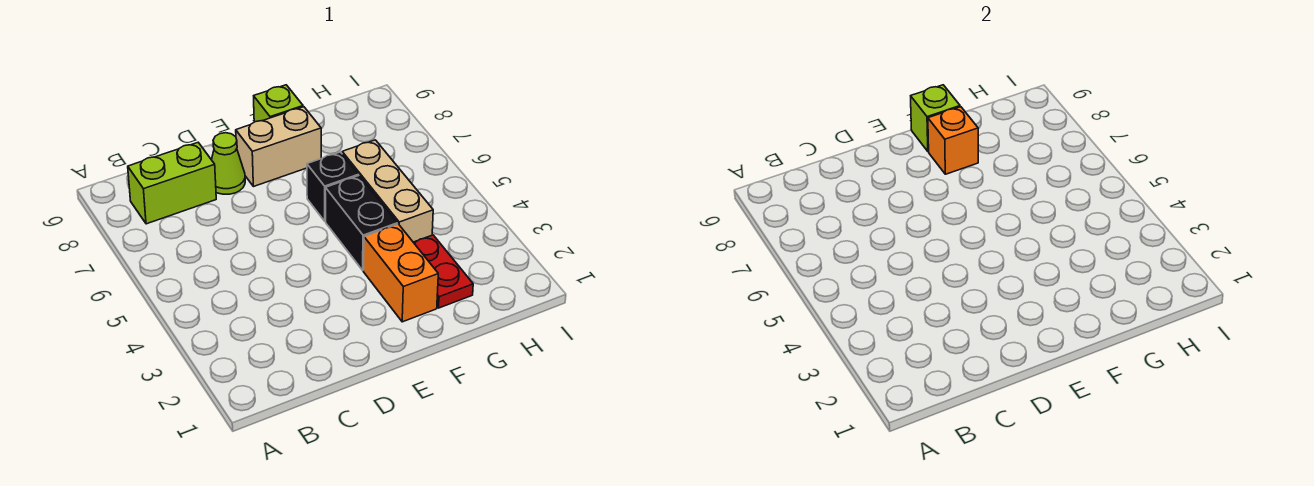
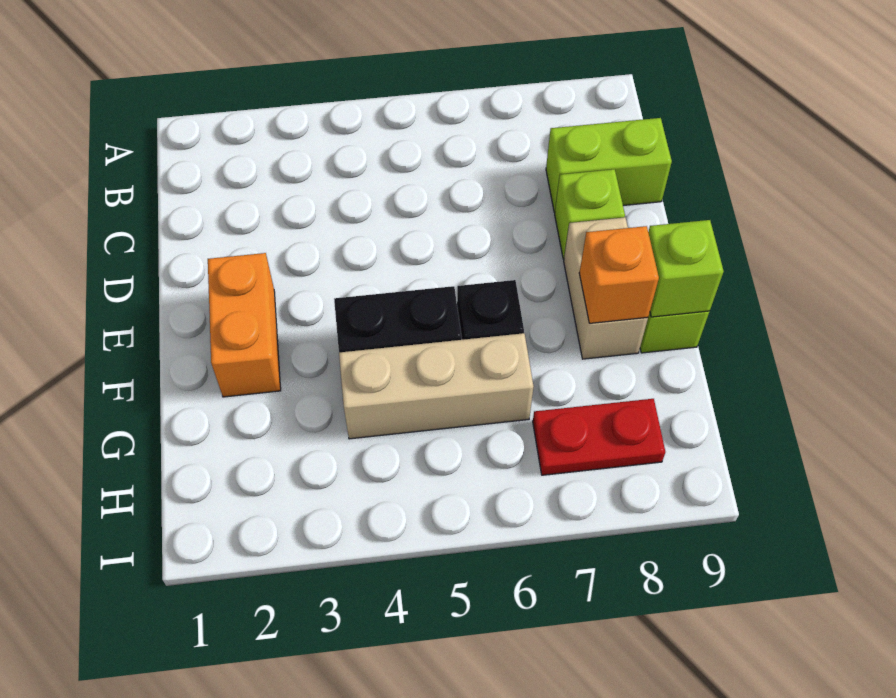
lime 1x2 brick [128,143,216,224] -> lime 1x2 brick turned to [546,118,672,212]
lime 1x1 cone [212,133,245,194] -> lime 1x1 brick [555,169,625,259]
orange 1x2 brick [363,224,438,322] -> orange 1x2 brick turned to [208,253,281,397]
red 1x2 plate [413,235,473,308] -> red 1x2 plate moved to [533,399,665,475]

